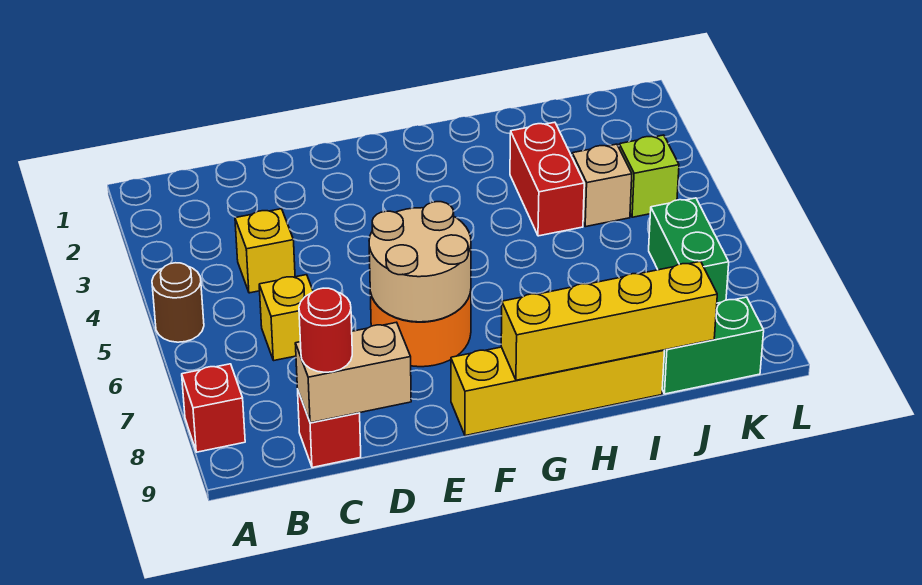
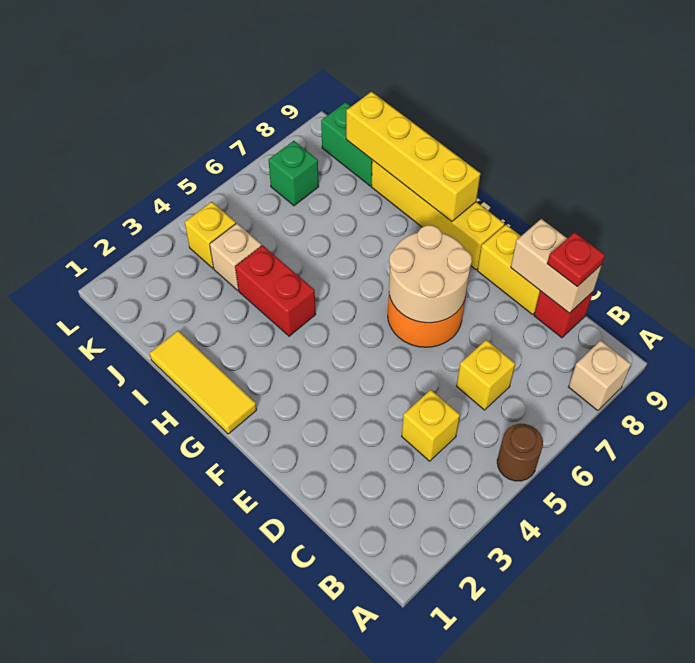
red 1x1 brick [182,364,245,452] -> tan 1x1 brick [569,340,631,411]
red 1x1 round brick [299,288,352,372] -> red 1x1 plate [547,232,605,287]
none -> yellow 1x2 brick [477,225,540,314]
none -> yellow 1x3 tile [150,331,257,434]
red 1x2 brick [510,122,584,236] -> red 1x2 brick turned to [235,245,316,336]
lime 1x1 brick [619,135,679,217] -> yellow 1x1 brick [185,202,236,268]
green 1x2 brick [649,198,729,303] -> green 1x1 brick [268,141,319,206]

